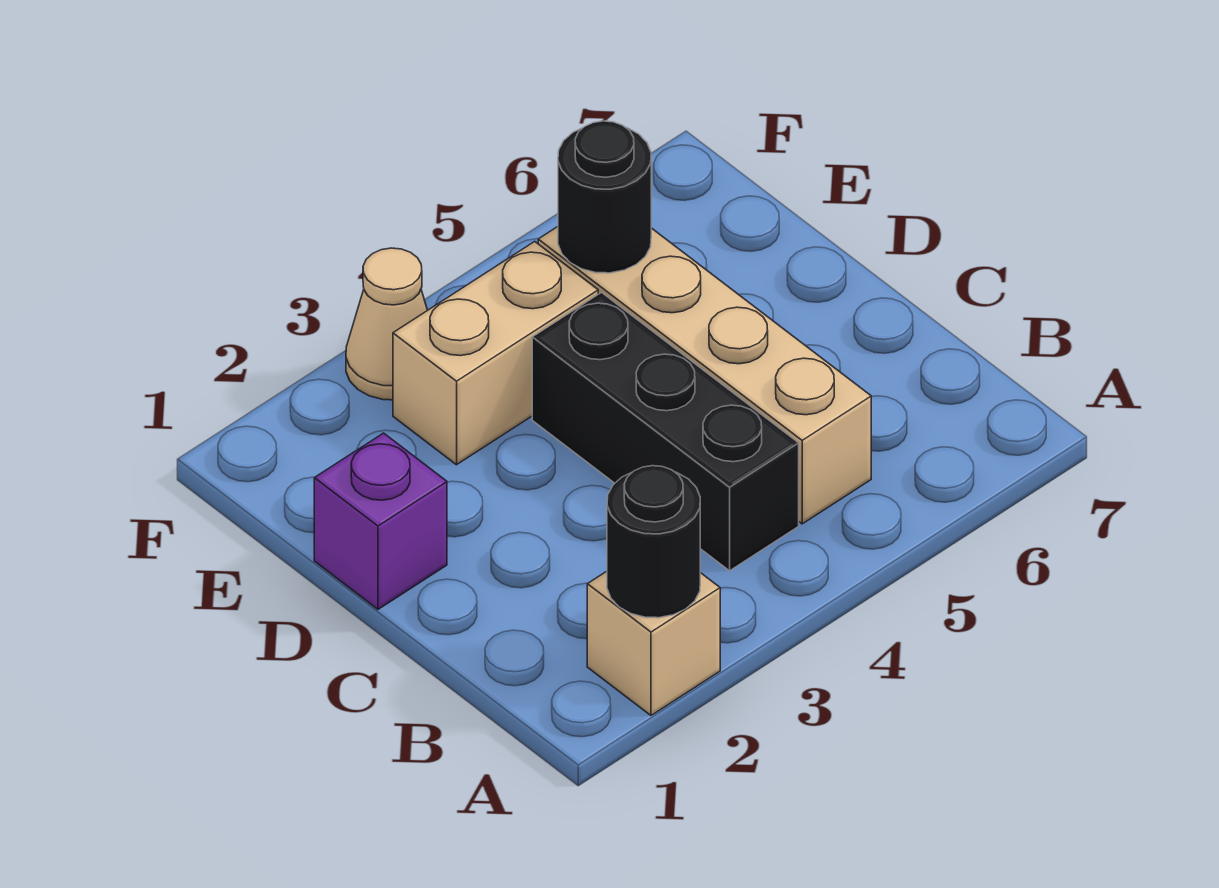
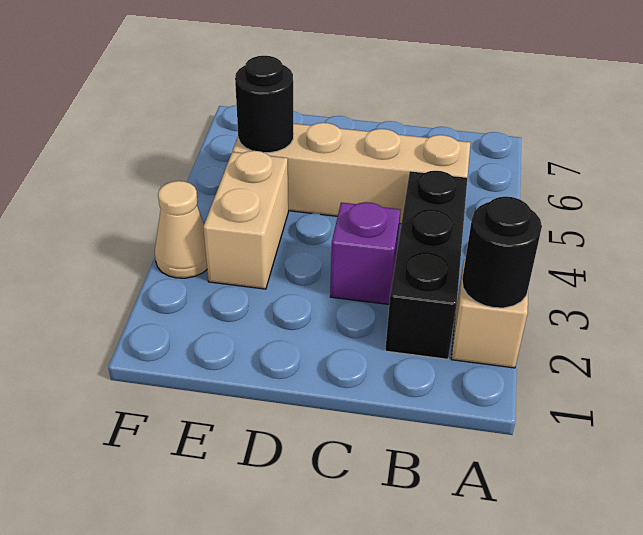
black 1x3 brick [532,293,799,571] -> black 1x3 brick turned to [385,171,467,359]
purple 1x1 brick [314,433,447,609] -> purple 1x1 brick moved to [330,202,400,304]

